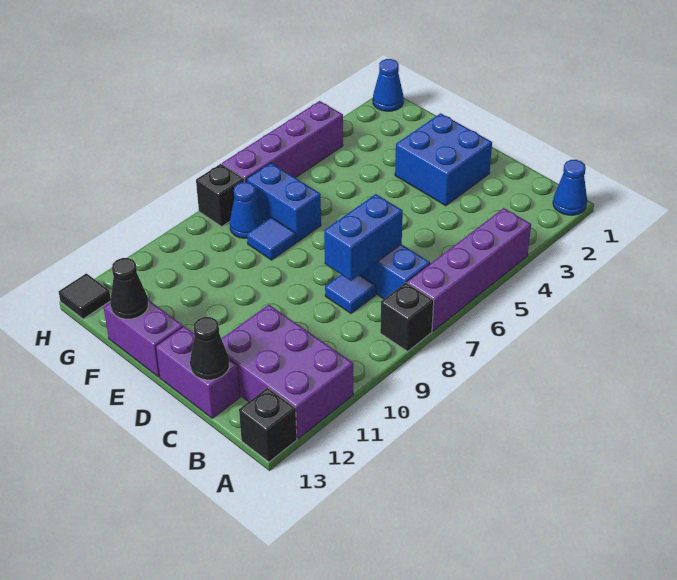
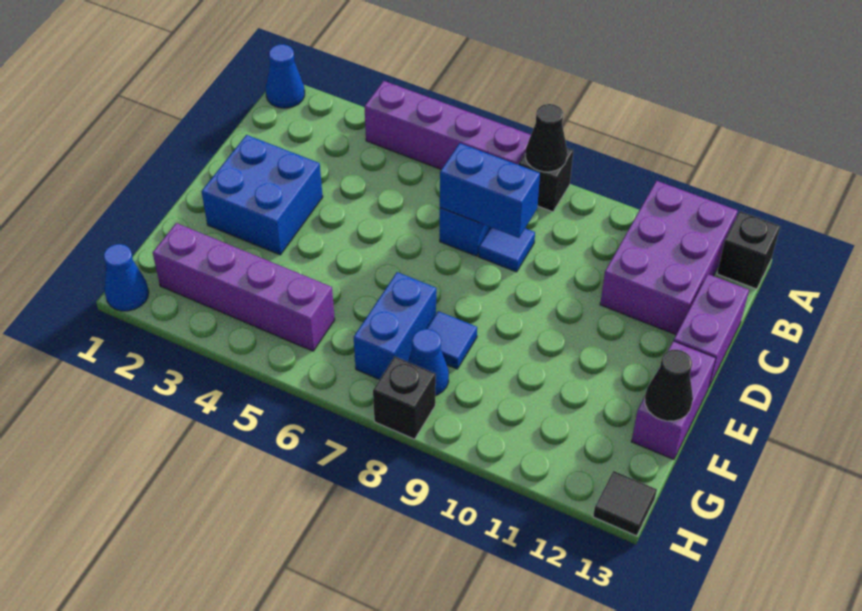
black 1x1 cone [190,317,229,380] -> black 1x1 cone moved to [525,104,567,172]
purple 1x4 brick [222,101,343,182] -> purple 1x4 brick moved to [153,223,335,351]

